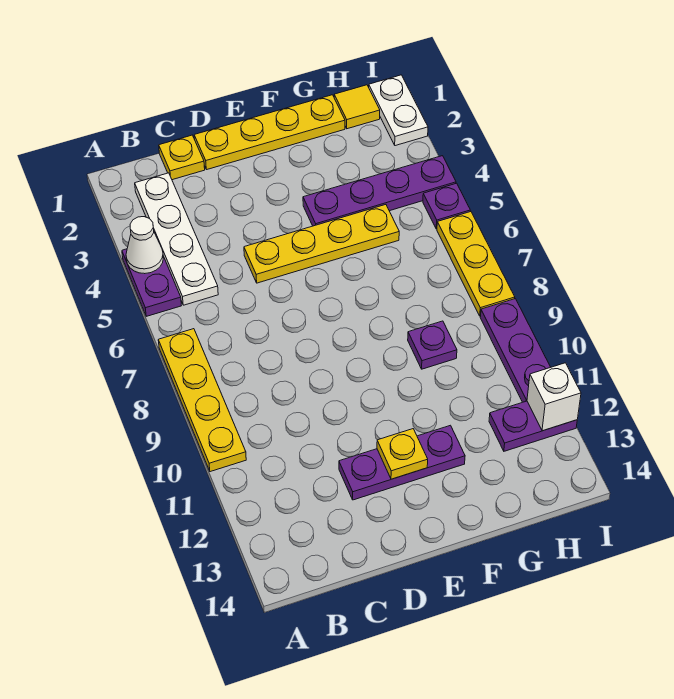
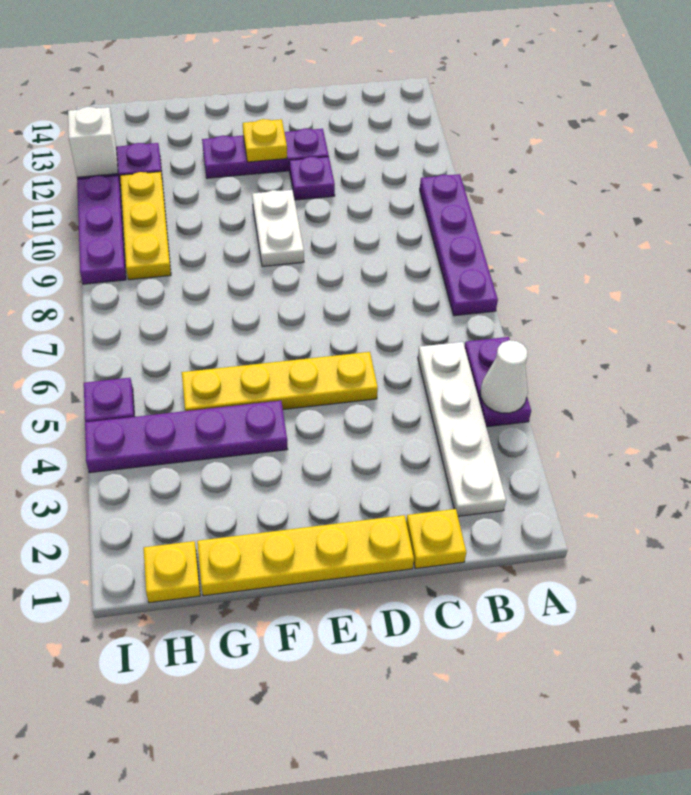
yellow 1x4 plate [158,329,246,472] -> purple 1x4 plate [420,174,498,316]
purple 1x1 plate [408,321,457,369] -> purple 1x1 plate moved to [289,157,335,200]
yellow 1x1 tile [334,85,380,129] -> yellow 1x1 plate [143,541,200,603]
white 1x2 plate [369,75,428,146] -> white 1x2 plate moved to [252,190,304,266]
yellow 1x3 plate [437,211,515,316] -> yellow 1x3 plate moved to [120,172,171,280]

